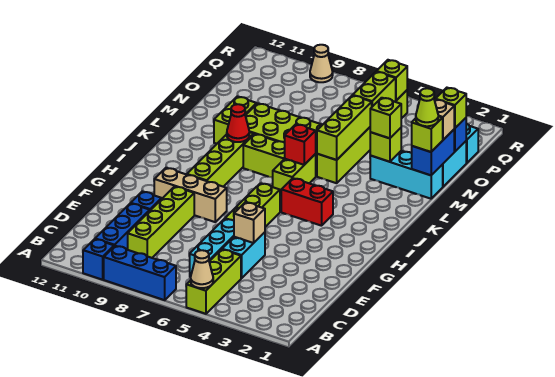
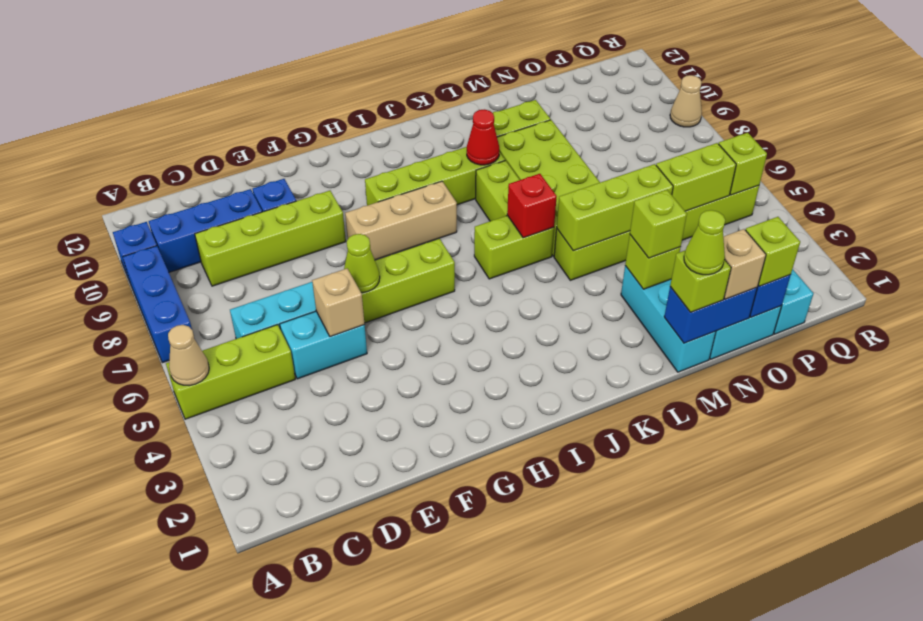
none -> lime 1x1 cone [344,234,380,292]
tan 1x3 brick [154,168,227,222] -> tan 1x3 brick turned to [345,181,457,260]
red 1x2 brick [281,178,333,226] -> none

